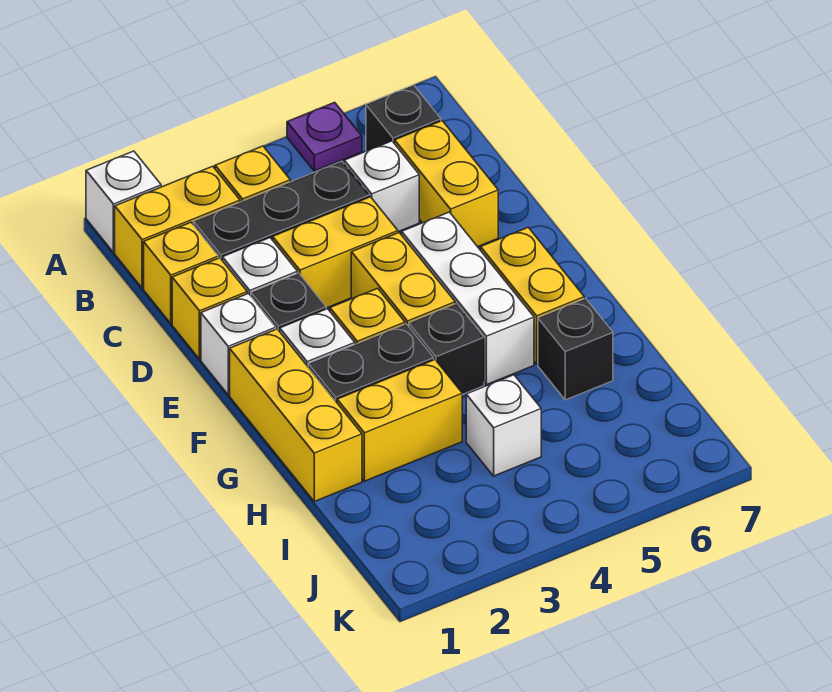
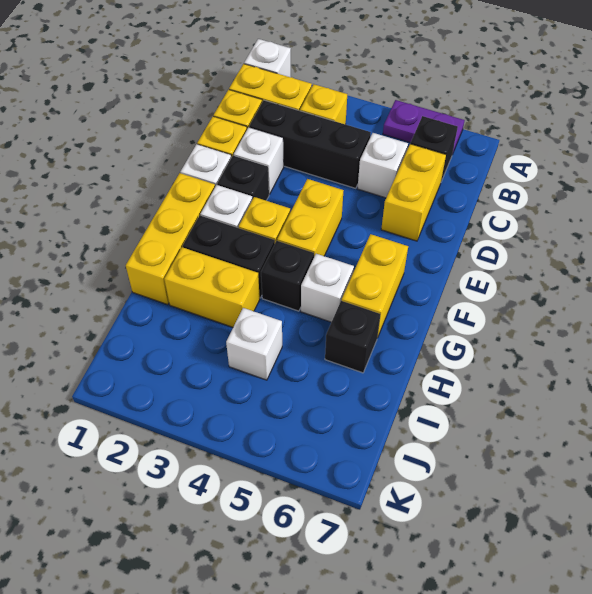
purple 1x1 plate [287,102,362,171] -> purple 1x2 plate [383,100,465,154]
yellow 1x2 brick [273,197,398,308] -> none
white 1x3 brick [402,212,534,385] -> white 1x1 brick [301,254,354,322]

